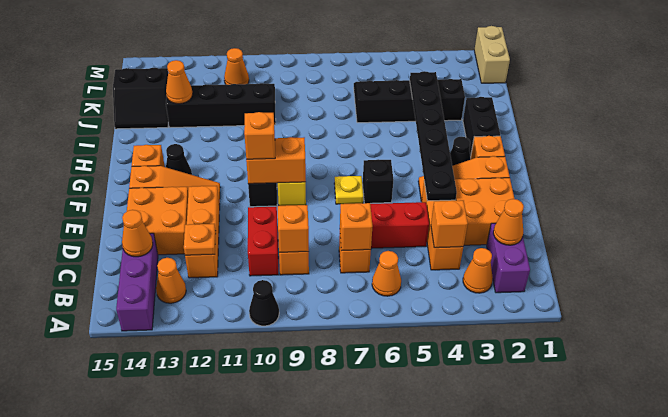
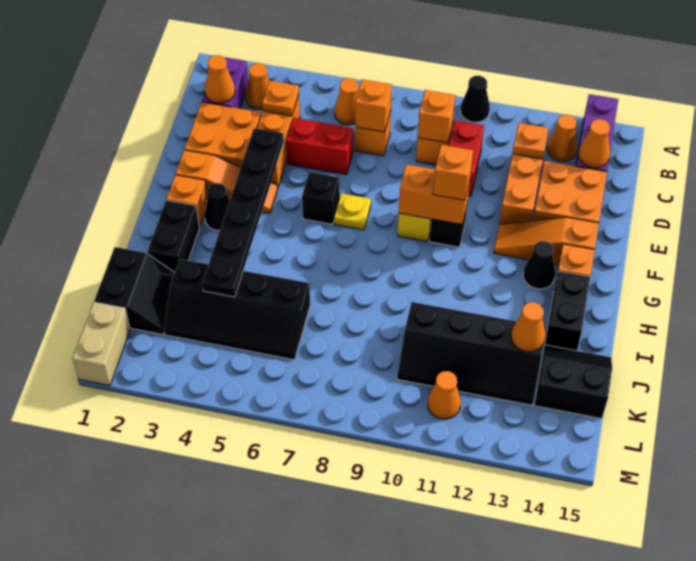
orange 1x1 brick [431,200,468,248] -> orange 1x1 plate [262,81,299,116]
none -> black 1x2 brick [545,271,590,351]
none -> black 2x2 slope [94,247,174,334]

